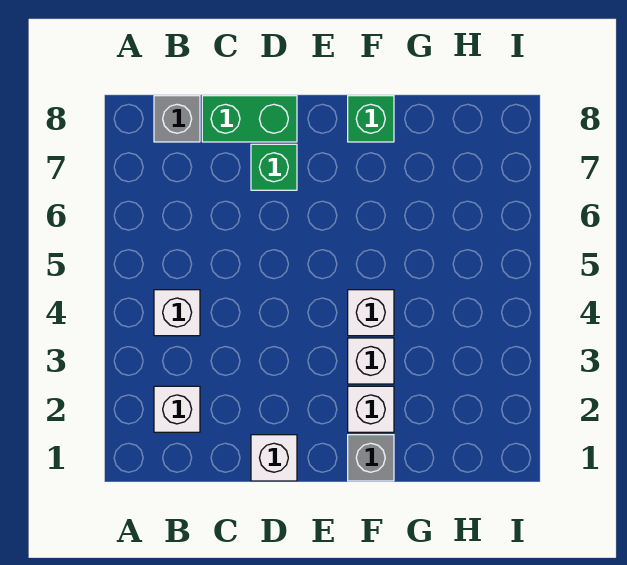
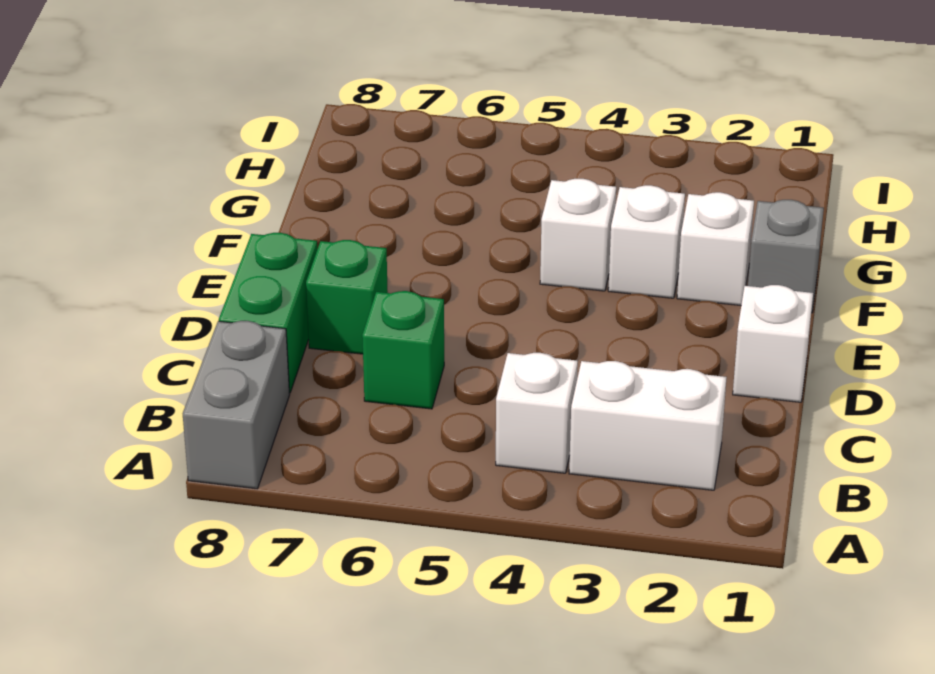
white 1x1 brick [154,386,200,432] -> white 1x2 brick [569,361,727,490]
grey 1x1 brick [154,96,200,142] -> grey 1x2 brick [183,321,290,489]
green 1x1 brick [348,96,394,142] -> green 1x1 brick moved to [362,291,444,409]

